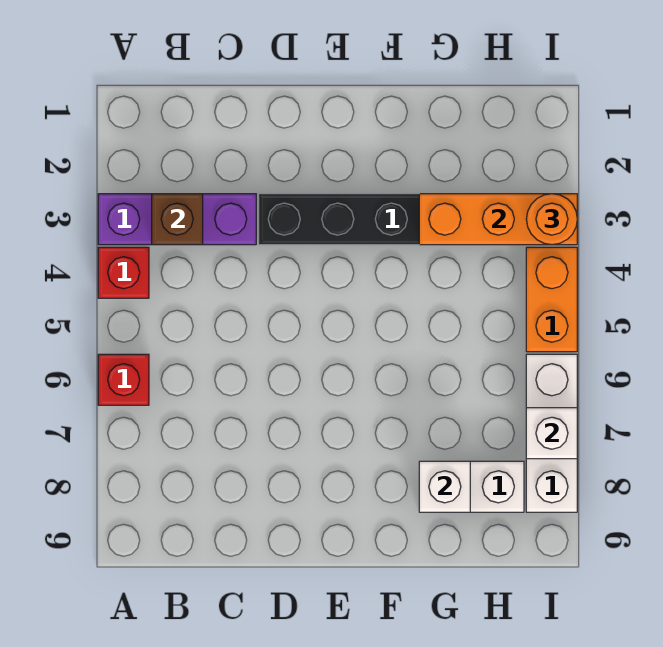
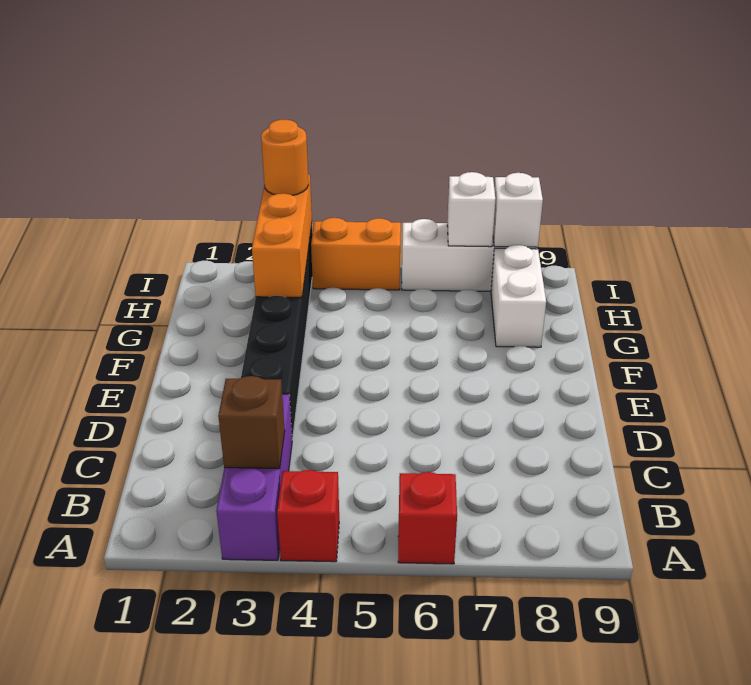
white 1x1 brick [419,461,470,512] -> white 1x1 brick moved to [493,173,543,247]

